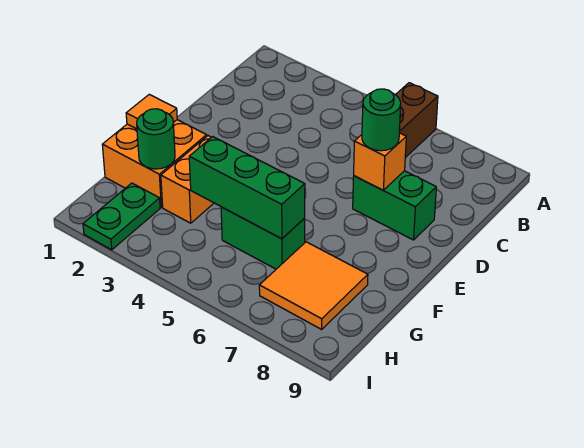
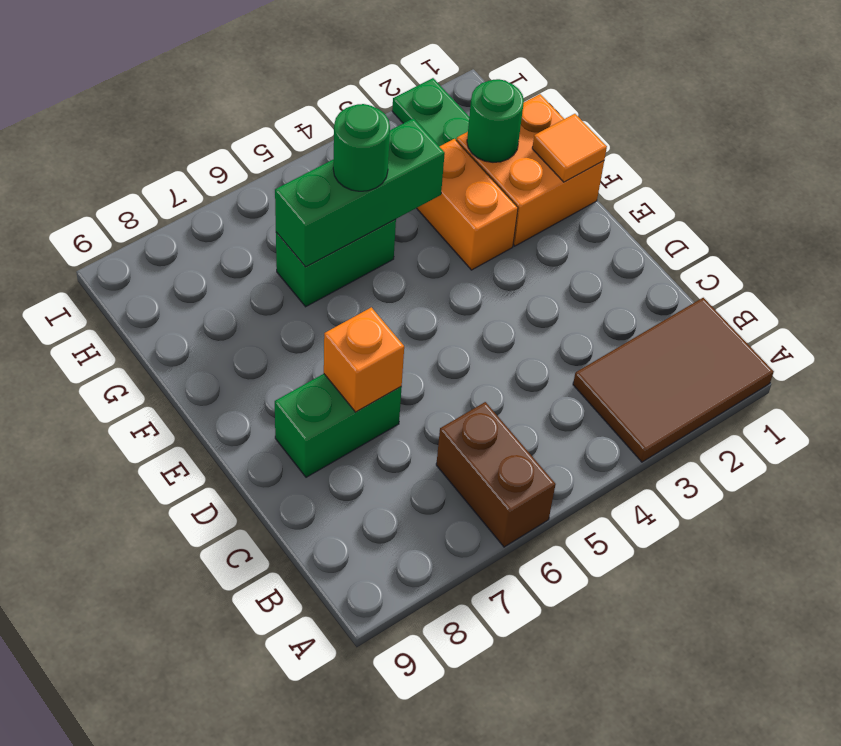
none -> brown 2x3 tile [573,298,774,462]
green 1x1 round brick [362,89,401,151] -> green 1x1 round brick moved to [333,104,390,191]
orange 2x2 tile [259,242,368,329] -> none

